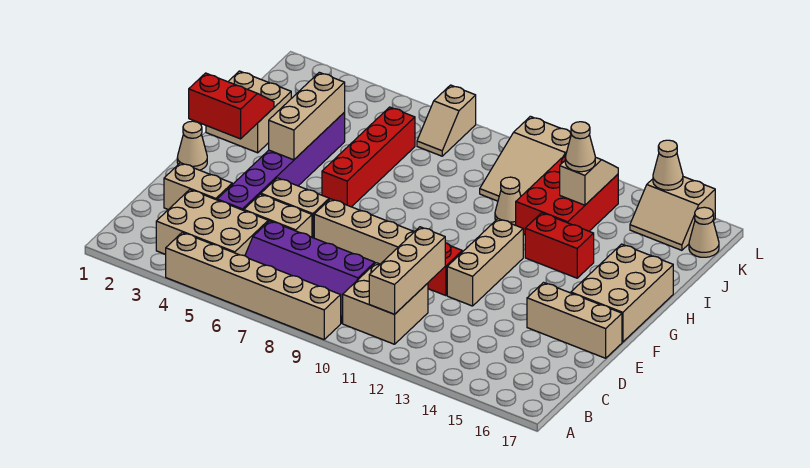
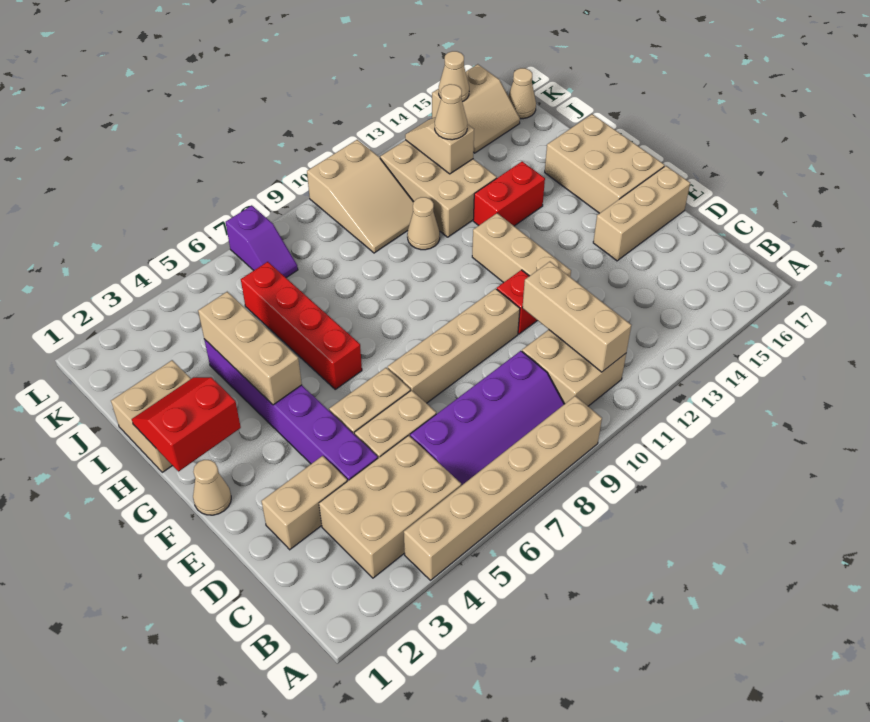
red 2x3 brick [516,154,618,235] -> tan 2x3 brick [380,140,497,237]
tan 1x2 slope [417,85,476,156] -> purple 1x2 slope [226,205,298,278]

